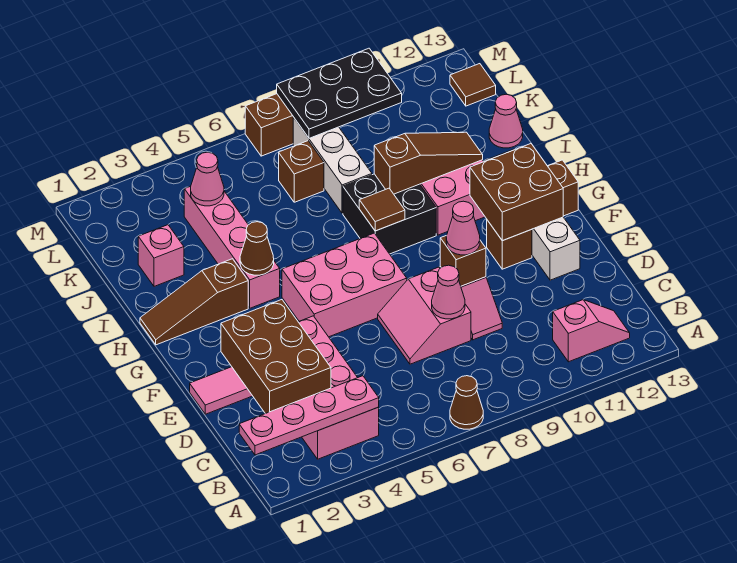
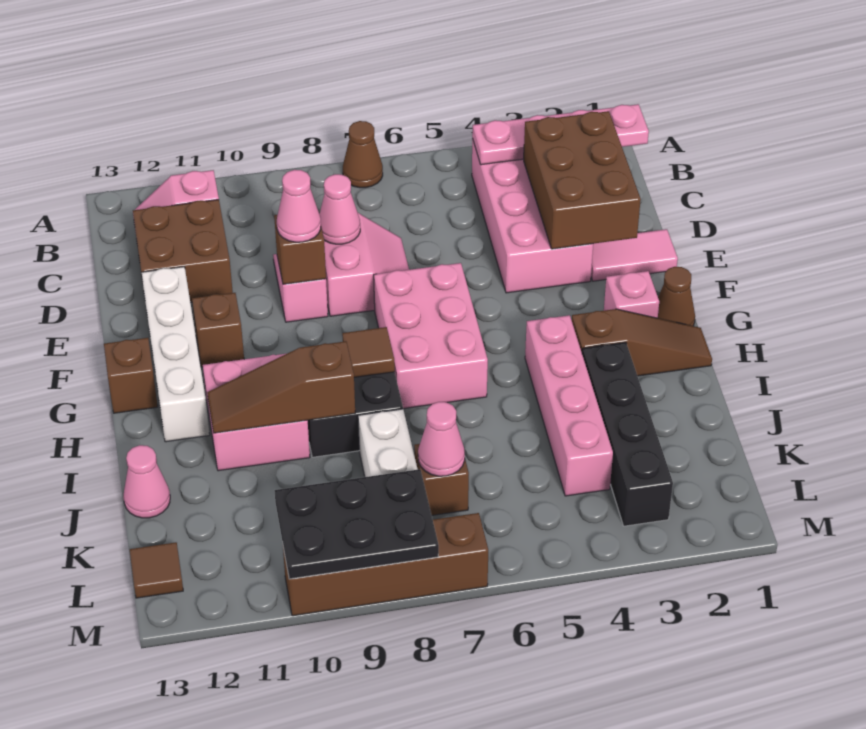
pink 2x3 brick [282,233,407,337] -> pink 2x3 brick turned to [374,263,488,409]
brown 2x2 brick [470,144,563,241] -> brown 2x2 brick moved to [133,200,233,302]
brown 1x1 cone [240,222,274,275] -> brown 1x1 cone moved to [658,267,695,326]
none -> black 1x4 brick [582,342,673,526]
pink 1x1 brick [138,225,184,286] -> pink 1x1 brick moved to [604,271,659,318]
pink 1x1 cone [191,152,224,206] -> pink 1x1 cone moved to [418,402,465,476]

